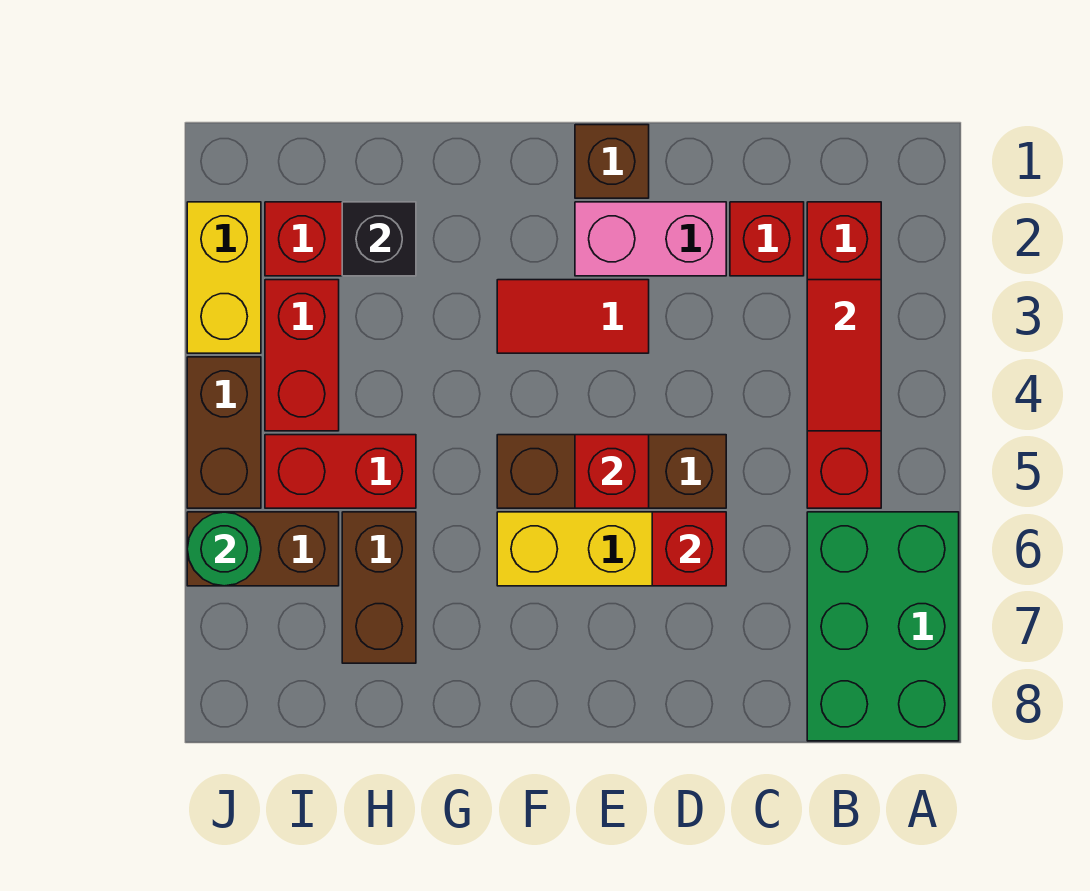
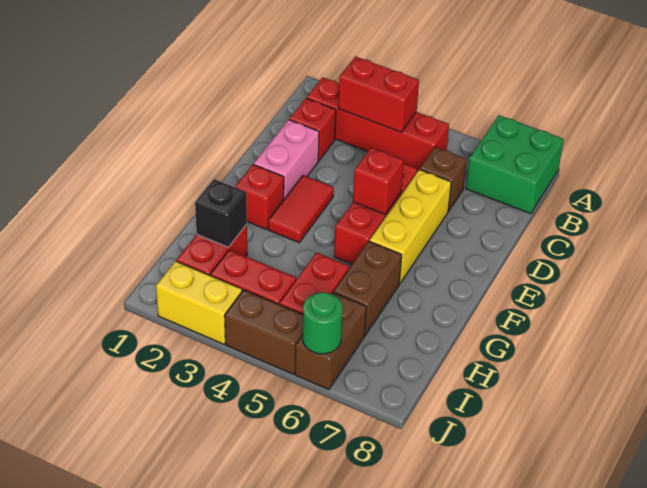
green 2x3 brick [807,512,959,741] -> green 2x2 brick [466,115,564,214]
red 1x2 tile [807,280,881,431] -> red 1x2 brick [338,57,419,132]
brown 1x3 brick [497,435,726,508] -> red 1x3 brick [334,163,418,264]
red 1x1 brick [652,512,726,586] -> red 1x1 brick moved to [235,164,284,229]
brown 1x1 brick [575,125,649,198] -> brown 1x1 brick moved to [420,147,467,211]
brown 1x2 brick [342,512,416,663] -> brown 1x2 brick turned to [334,241,402,335]

